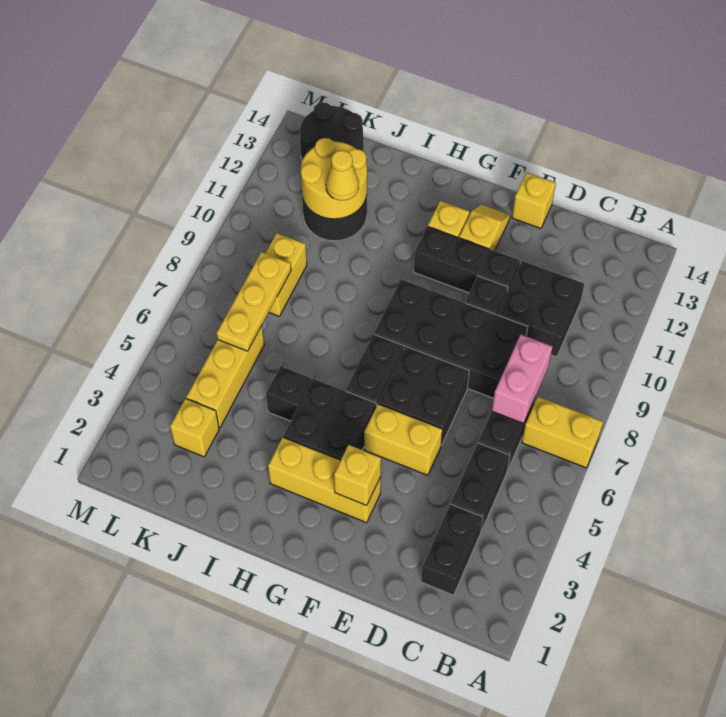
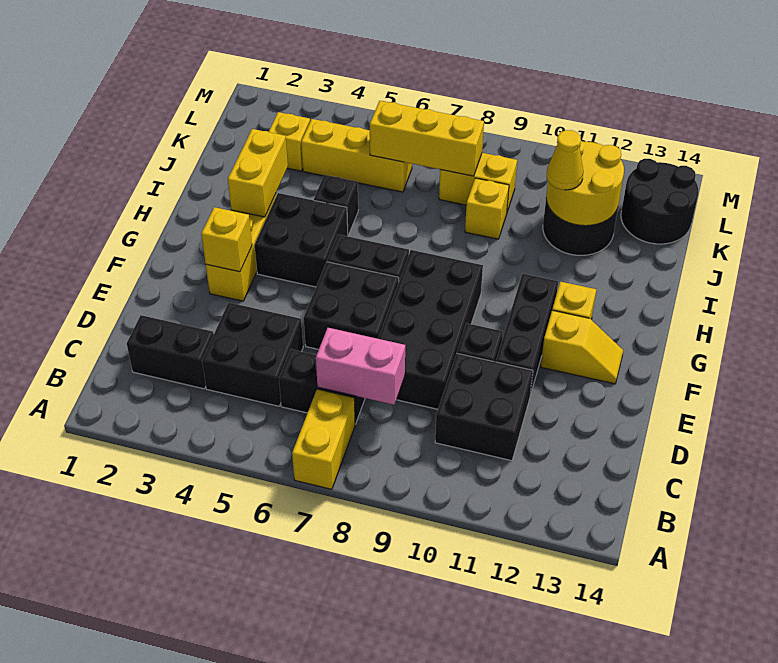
black 1x2 brick [451,443,510,531] -> black 2x2 brick [202,302,303,406]
yellow 1x2 brick [364,404,442,475] -> yellow 1x2 brick moved to [228,129,288,217]
yellow 1x1 brick [512,172,556,228] -> yellow 1x1 brick moved to [465,178,509,239]
yellow 1x3 plate [217,252,291,351] -> yellow 1x3 brick [370,101,484,176]

